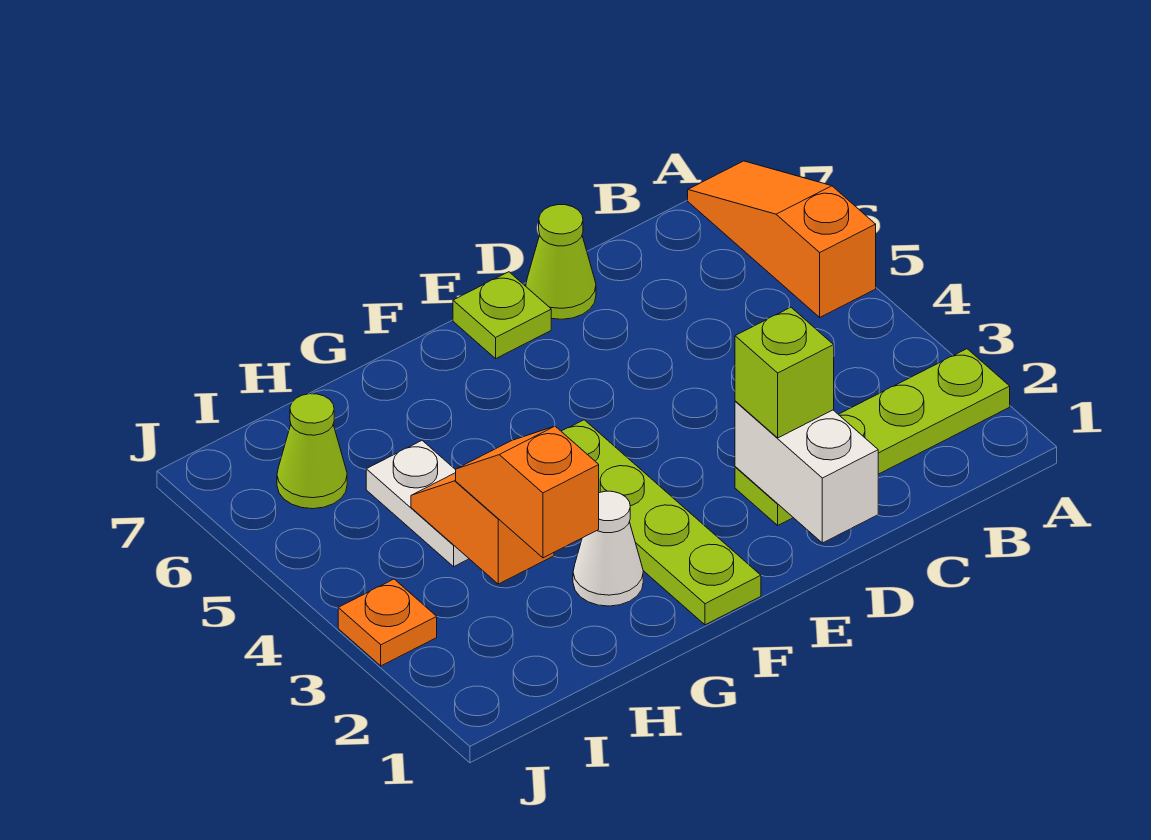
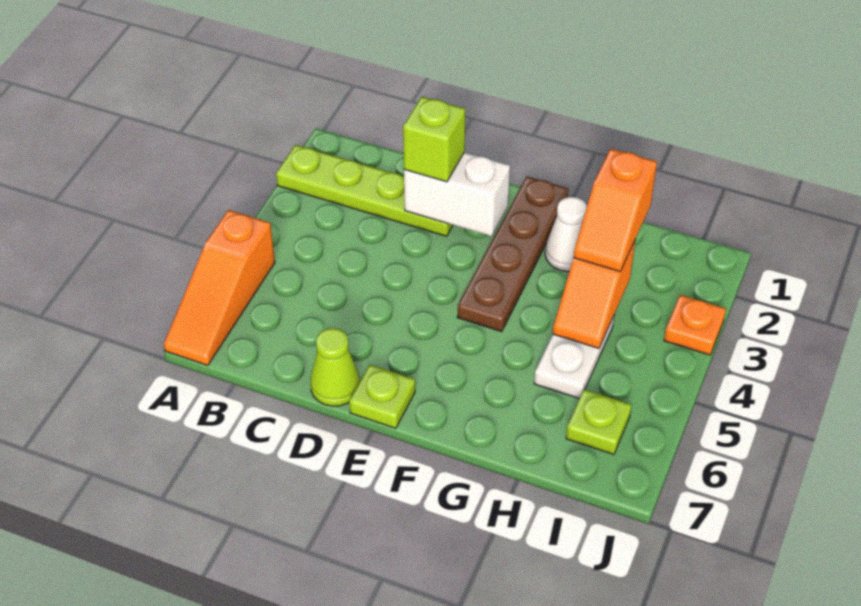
white 1x2 brick [735,401,878,543] -> white 1x2 brick turned to [404,152,510,236]
lime 1x4 plate [561,420,761,625] -> brown 1x4 plate [457,177,569,332]
lime 1x1 cone [277,394,347,509] -> lime 1x1 plate [566,389,631,454]

